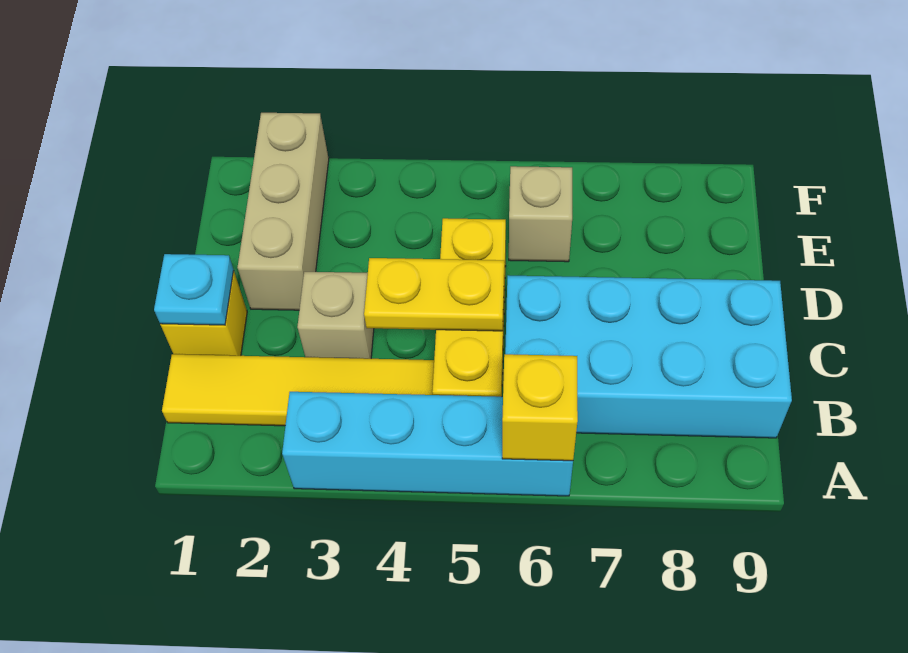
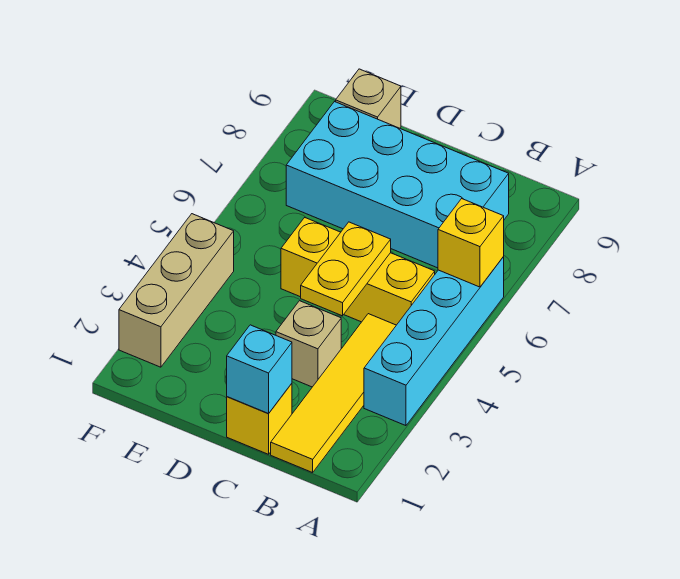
cyan 2x4 brick [505,275,792,438] -> cyan 2x4 brick turned to [286,102,509,268]
cyan 1x1 plate [154,254,234,325] -> cyan 1x1 brick [227,325,292,413]
tan 1x3 brick [237,113,329,310] -> tan 1x3 brick turned to [119,214,234,367]
tan 1x1 brick [509,166,572,262] -> tan 1x1 brick moved to [336,69,401,128]

